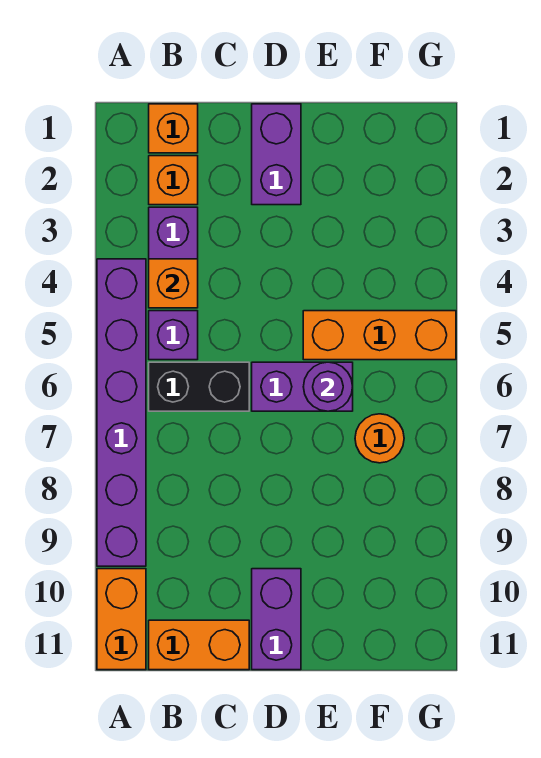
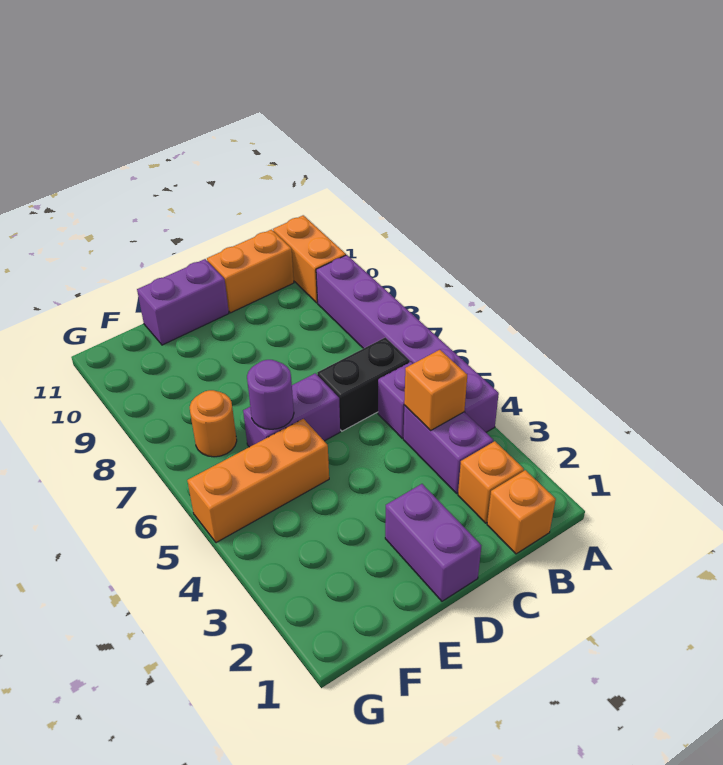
purple 1x2 brick [252,569,301,670] -> purple 1x2 brick turned to [137,259,229,345]

